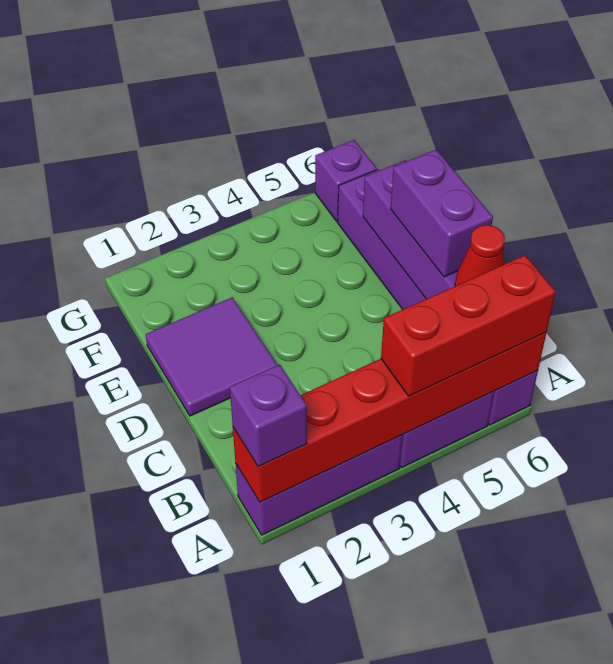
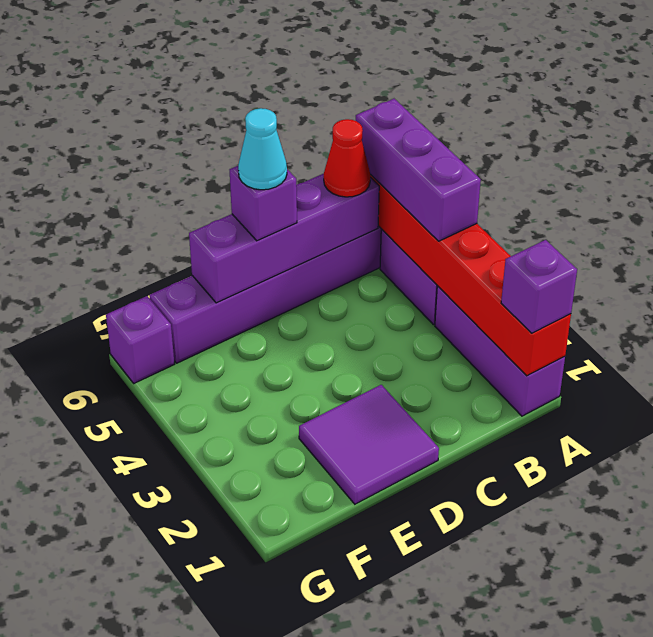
red 1x3 brick [381,255,556,396] -> purple 1x3 brick [356,99,481,241]
purple 1x2 brick [391,149,493,277] -> purple 1x1 brick [230,166,297,241]
none -> cyan 1x1 cone [238,108,287,190]

